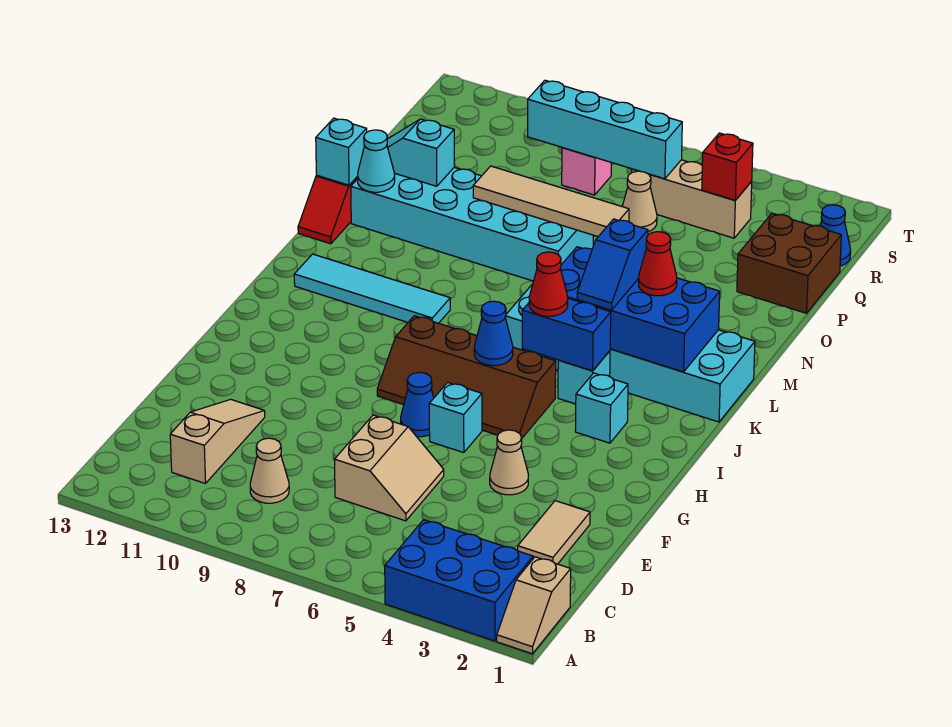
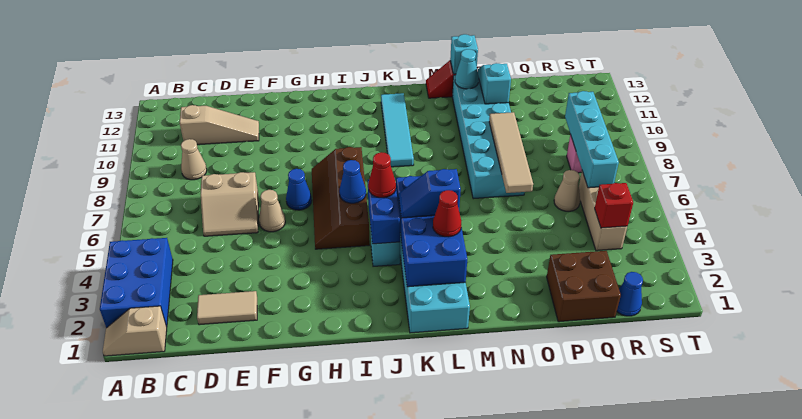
tan 1x1 cone [490,430,528,495] -> tan 1x1 cone moved to [259,190,285,232]
cyan 1x1 brick [429,382,482,453] -> none
cyan 1x1 brick [575,373,628,443] -> none

